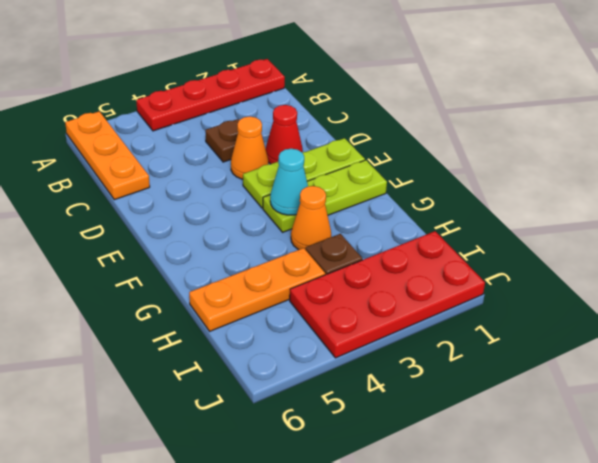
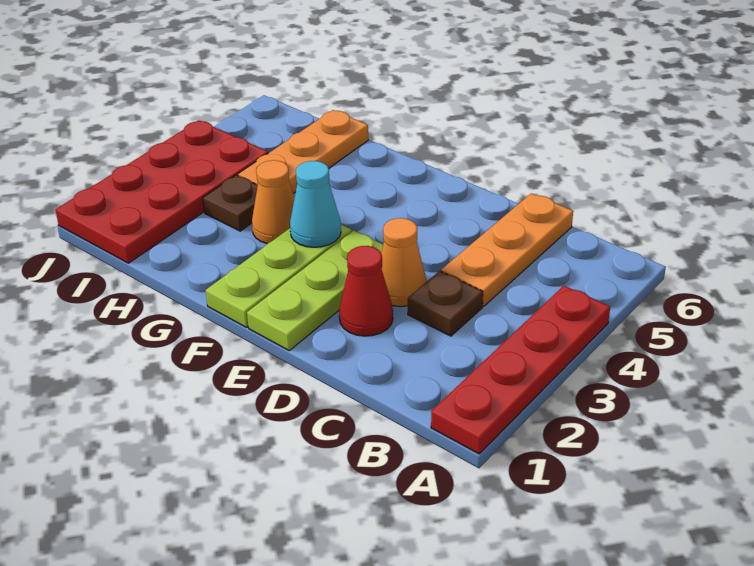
orange 1x3 plate [65,111,150,200] -> orange 1x3 plate turned to [441,193,573,306]

